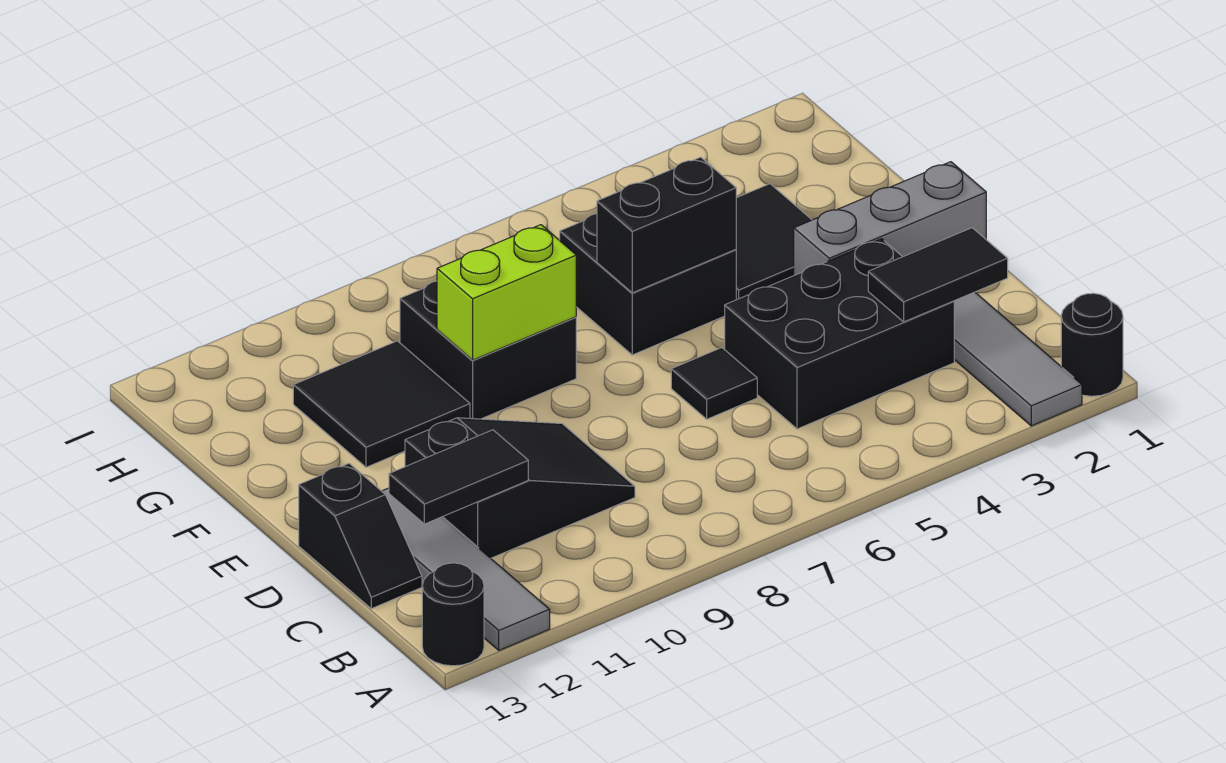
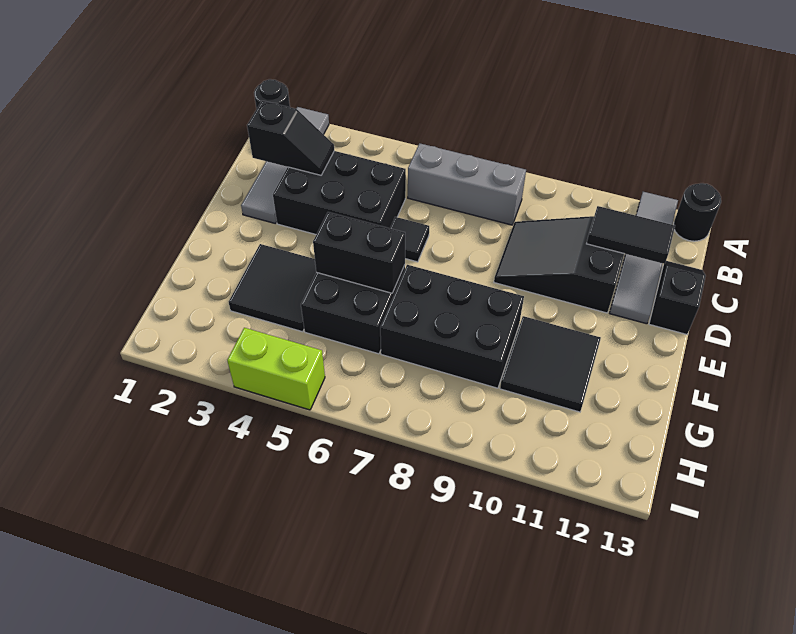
black 1x2 tile [868,228,1008,322] -> black 1x2 slope [247,101,334,175]
grey 1x3 brick [794,162,986,275] -> grey 1x3 brick moved to [408,143,526,225]
black 2x2 brick [400,281,576,419] -> black 2x3 brick [380,265,524,388]
lime 1x2 brick [437,225,576,360] -> lime 1x2 brick moved to [227,328,325,410]

